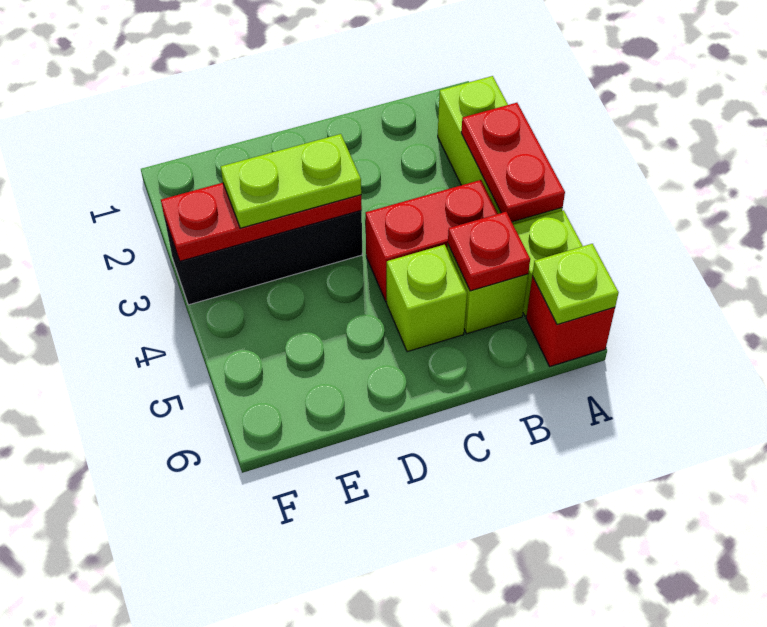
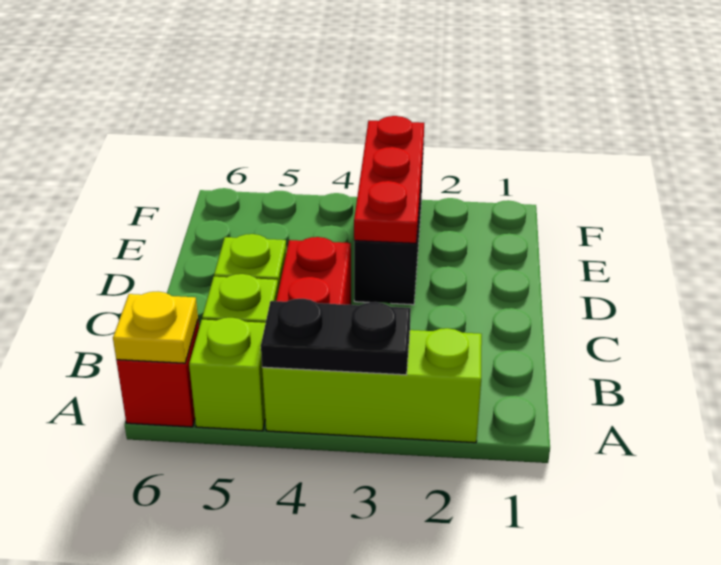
red 1x2 plate [461,103,565,222] -> black 1x2 plate [261,299,411,375]
lime 1x1 plate [532,244,619,325] -> yellow 1x1 plate [113,292,198,363]
red 1x1 plate [448,212,530,291] -> none
lime 1x2 plate [221,134,361,228] -> none

